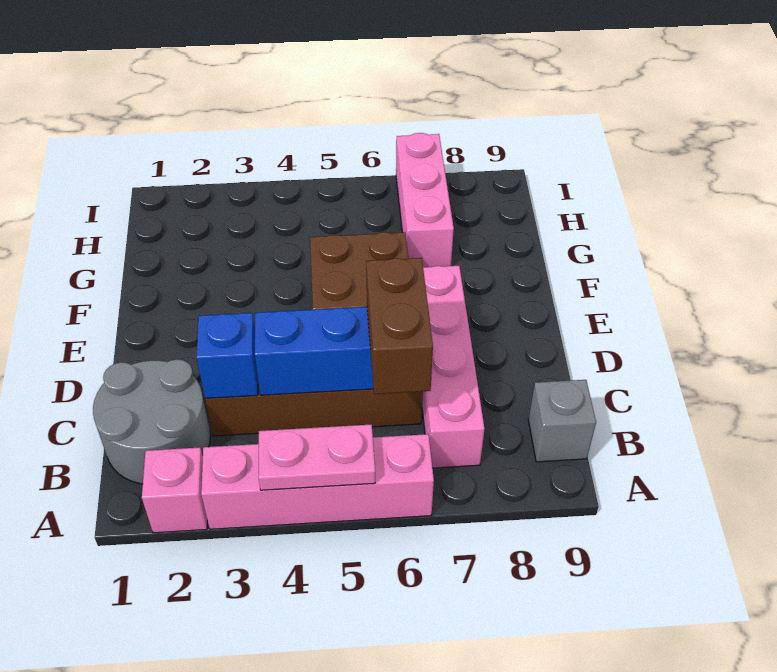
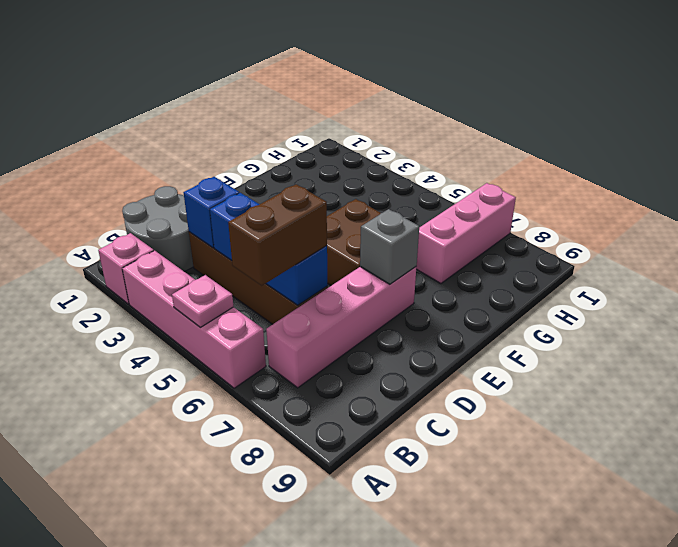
pink 1x2 plate [259,425,375,490] -> pink 1x1 plate [172,275,234,327]
grey 1x1 brick [528,380,596,462] -> grey 1x1 brick moved to [360,209,419,284]

